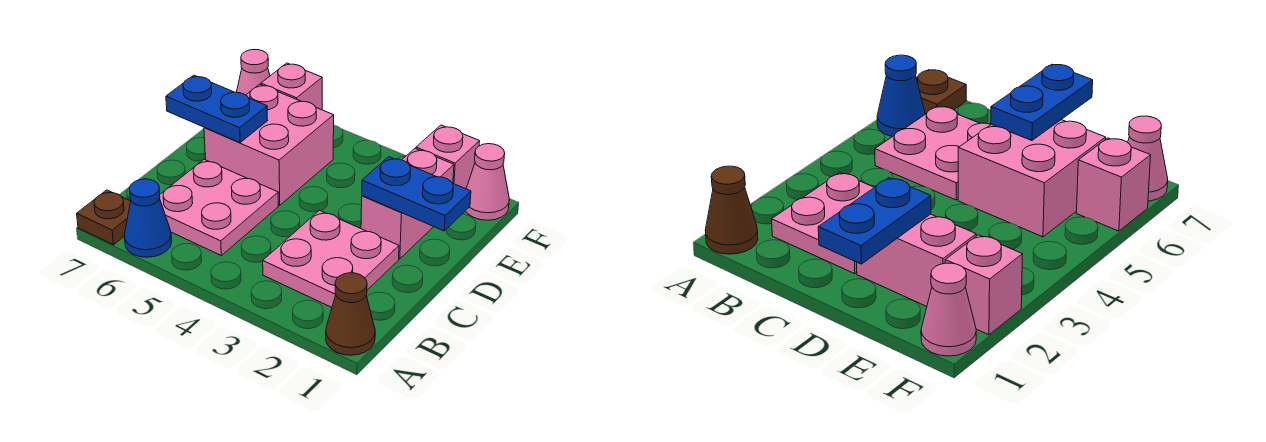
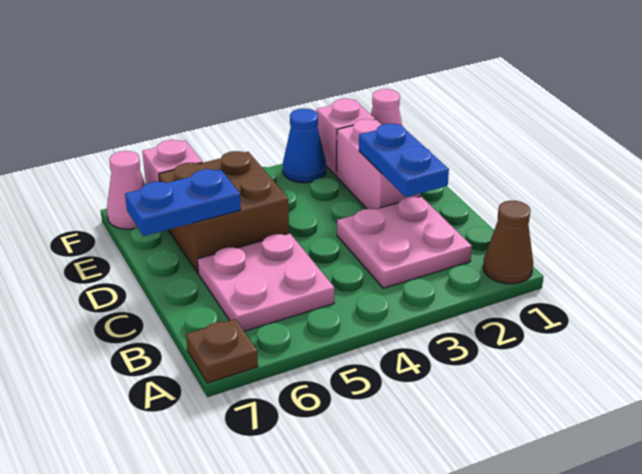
blue 1x1 cone [124,179,172,257] -> blue 1x1 cone moved to [283,108,326,183]
blue 1x2 plate [362,157,471,231] -> blue 1x2 plate turned to [359,123,449,197]
pink 2x2 brick [204,84,334,205] -> brown 2x2 brick [159,151,289,274]

